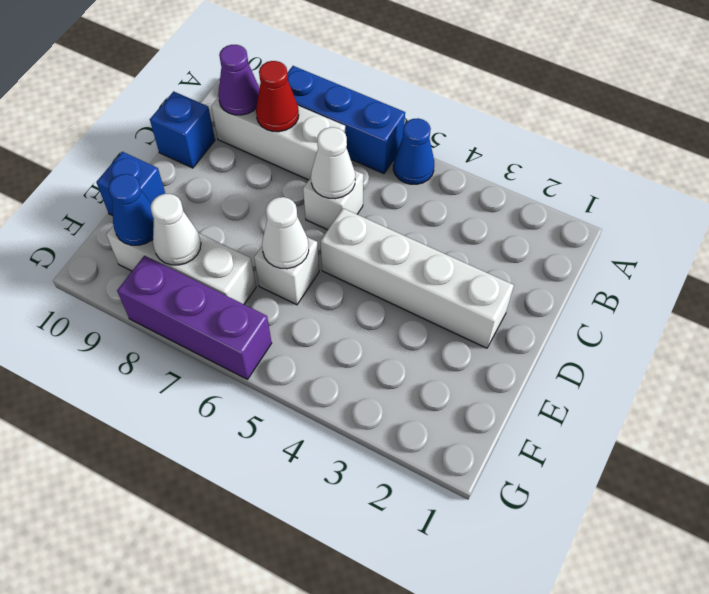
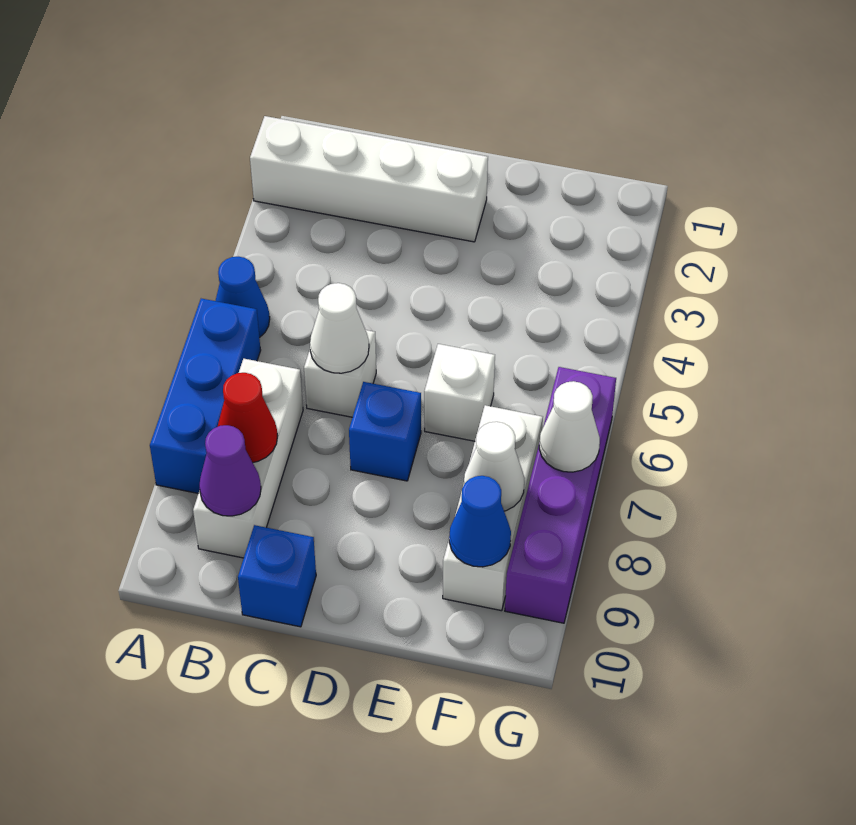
white 1x4 brick [321,208,514,348] -> white 1x4 brick turned to [250,116,488,242]
white 1x1 cone [262,197,309,269] -> white 1x1 cone moved to [539,381,600,472]
blue 1x1 brick [96,152,165,216] -> blue 1x1 brick moved to [349,382,421,481]
purple 1x3 brick [117,256,272,379] -> purple 1x4 brick [505,367,616,623]

